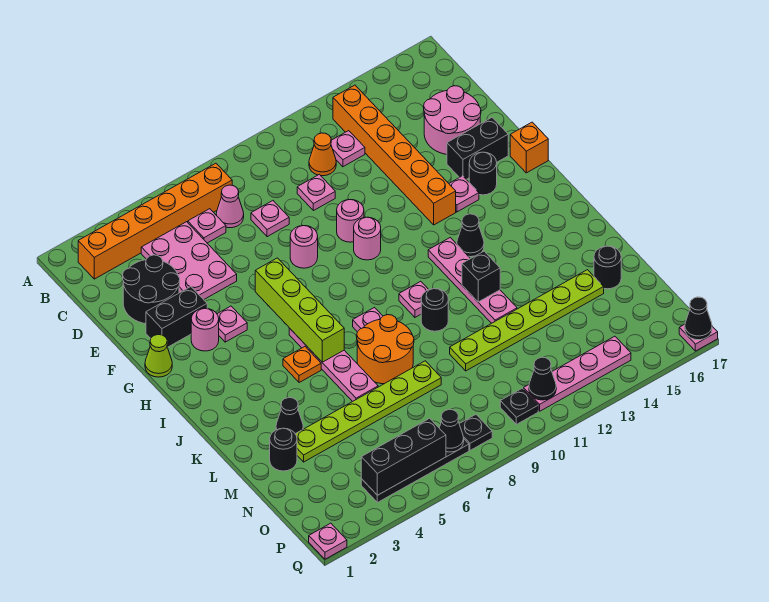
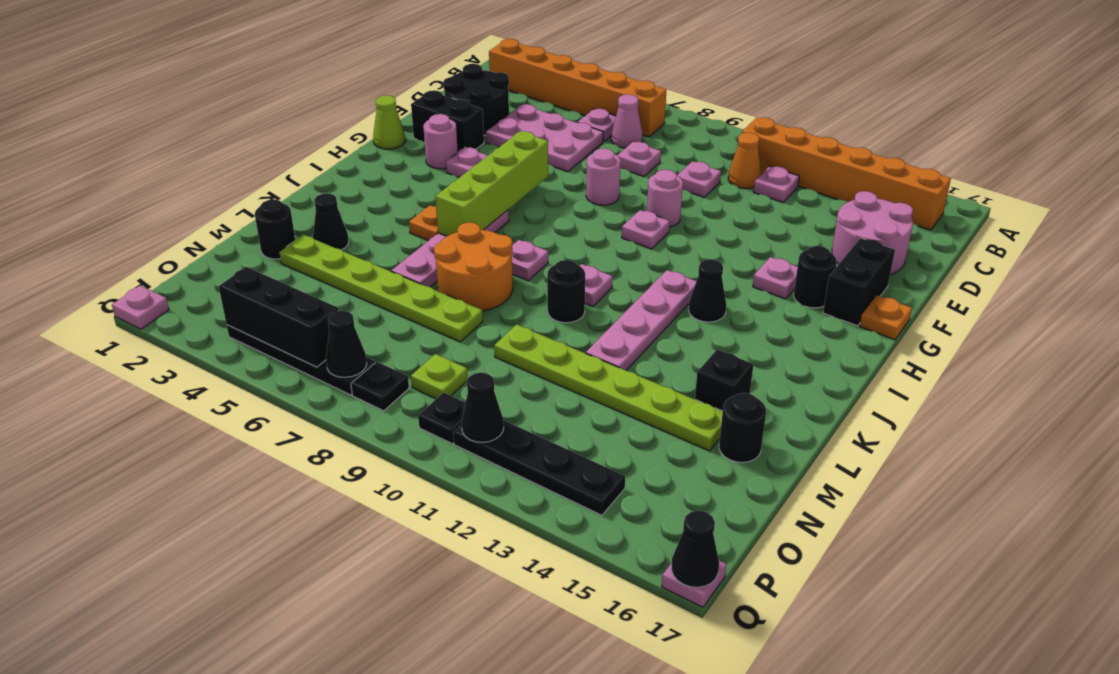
orange 1x6 brick [333,85,456,225] -> orange 1x6 brick turned to [742,118,951,230]
pink 2x3 plate [141,222,237,299] -> pink 2x3 plate turned to [486,104,603,172]
black 1x2 brick [447,118,508,179] -> black 1x2 brick turned to [823,238,895,326]
pink 1x1 round brick [354,217,381,260] -> pink 1x1 plate [622,210,670,249]
orange 1x1 brick [510,122,548,173] -> orange 1x1 plate [860,295,912,340]
black 1x1 brick [462,251,500,302] -> black 1x1 brick moved to [695,350,754,411]
none -> lime 1x1 plate [411,354,468,399]
pink 1x4 plate [524,336,631,411] -> black 1x4 plate [453,420,625,515]

